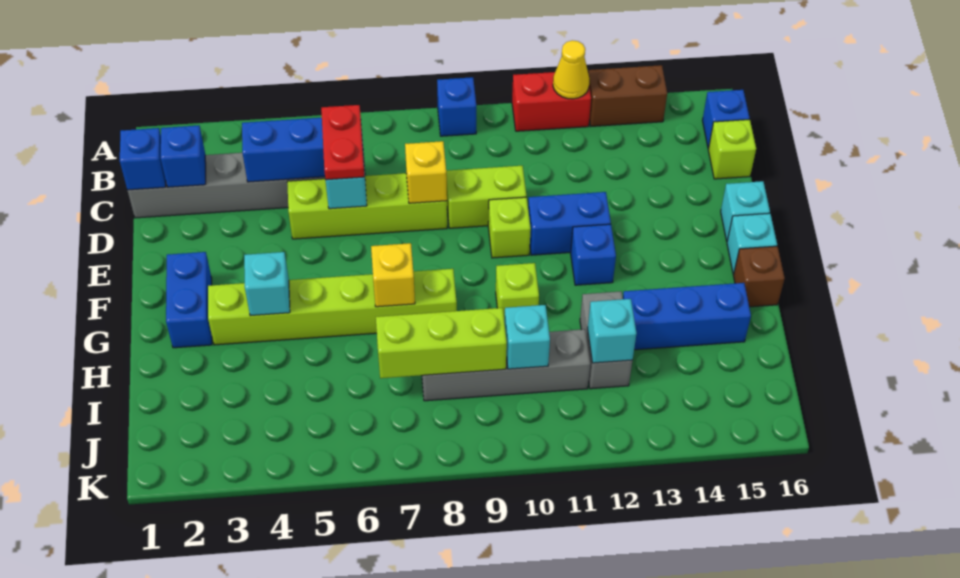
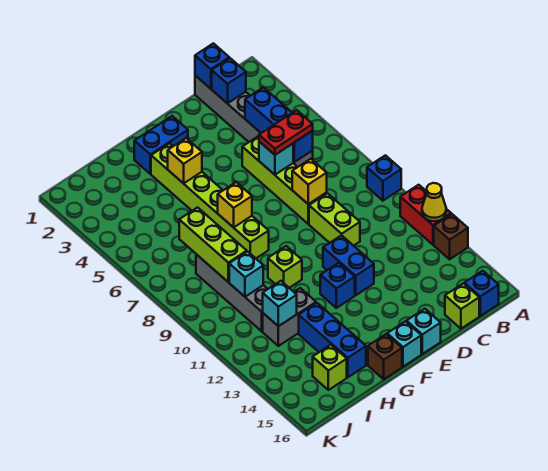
brown 1x2 brick [588,65,667,126] -> brown 1x1 brick [434,214,468,259]
lime 1x1 brick [488,197,531,258] -> lime 1x1 brick moved to [313,345,347,390]
cyan 1x1 brick [244,252,290,316] -> yellow 1x1 brick [168,138,202,183]

